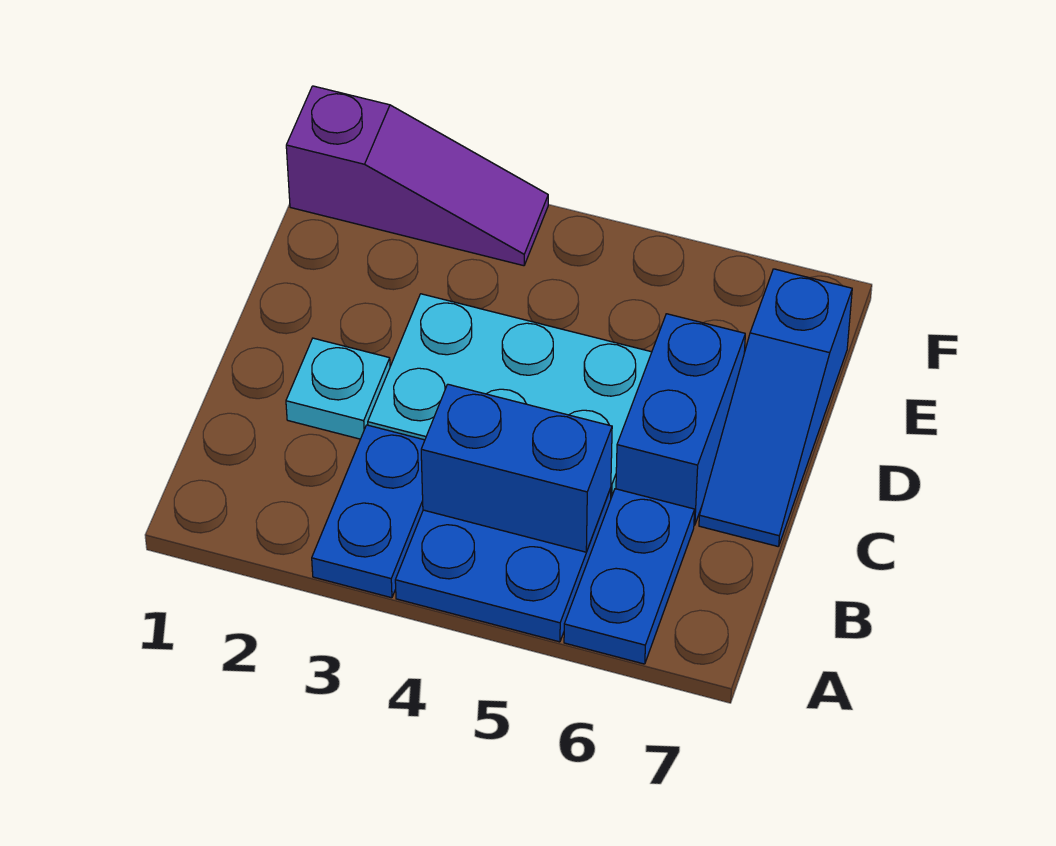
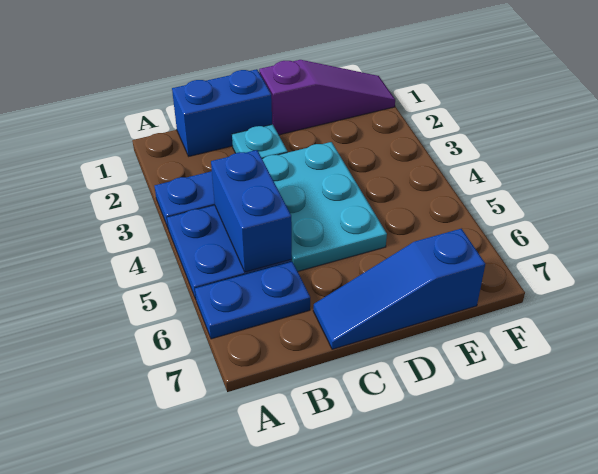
blue 1x2 brick [616,314,745,525] -> blue 1x2 brick moved to [172,69,272,156]
purple 1x3 slope [286,86,548,266] -> purple 1x3 slope turned to [259,60,395,135]

